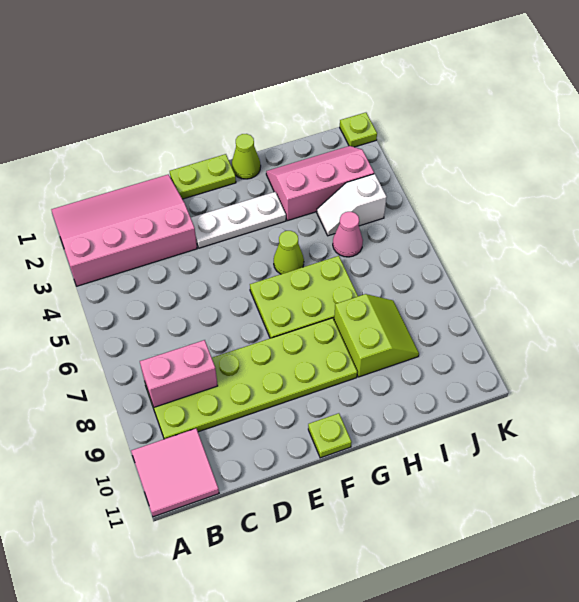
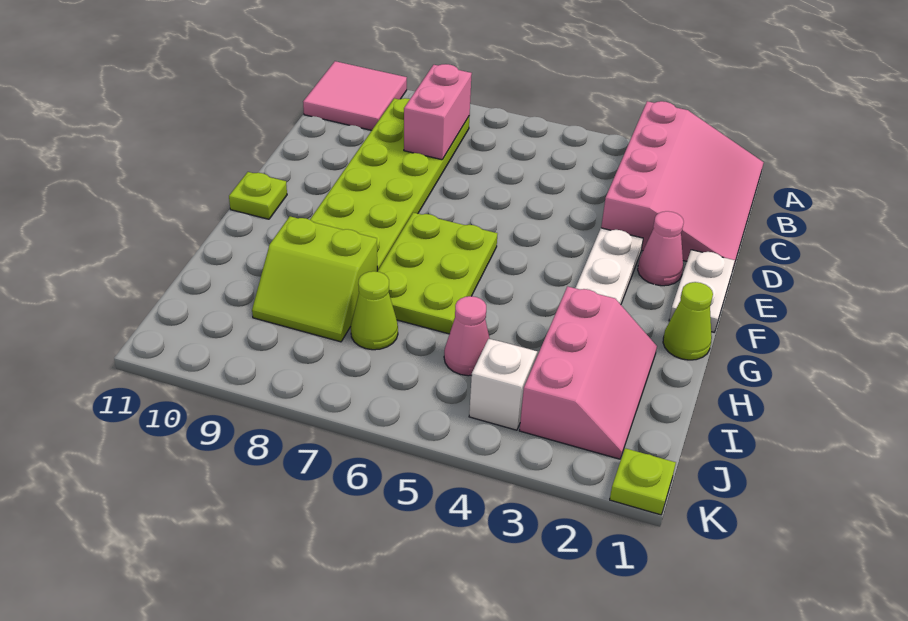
lime 1x2 plate [170,154,236,199] -> white 1x2 plate [669,250,735,332]
none -> pink 1x1 cone [638,211,684,286]
lime 1x1 cone [274,231,304,274] -> lime 1x1 cone moved to [351,271,398,350]

